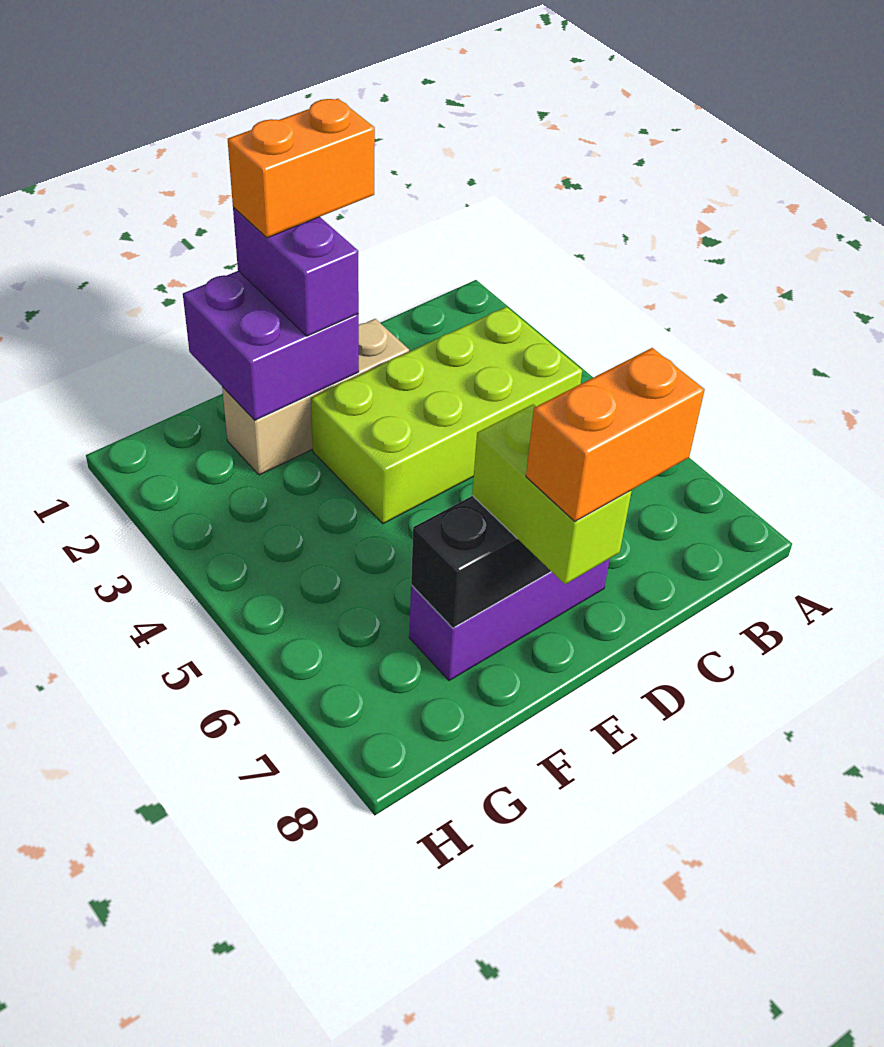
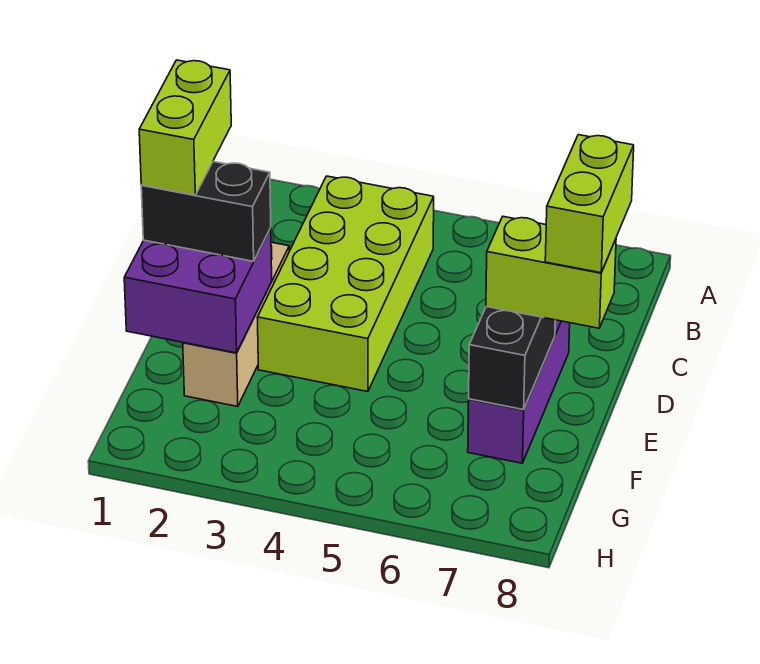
orange 1x2 brick [228,99,375,238] -> lime 1x2 brick [139,60,231,195]
orange 1x2 brick [526,348,705,521] -> lime 1x2 brick [545,135,634,273]
purple 1x2 brick [233,207,359,336] -> black 1x2 brick [141,162,271,261]

